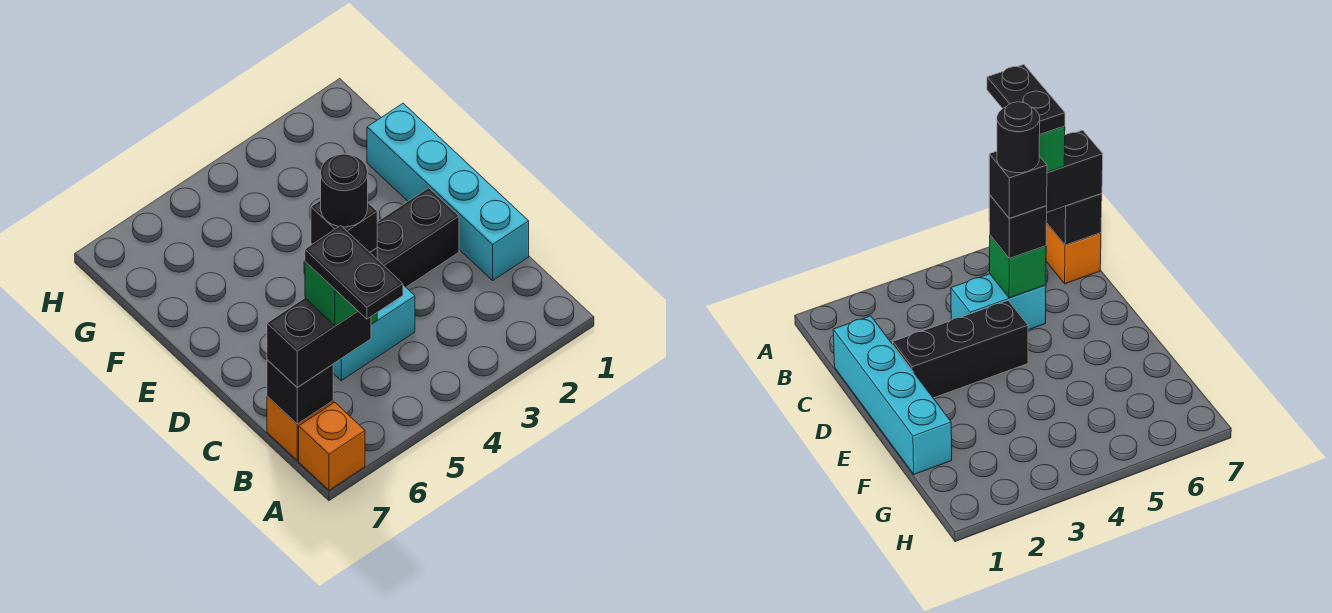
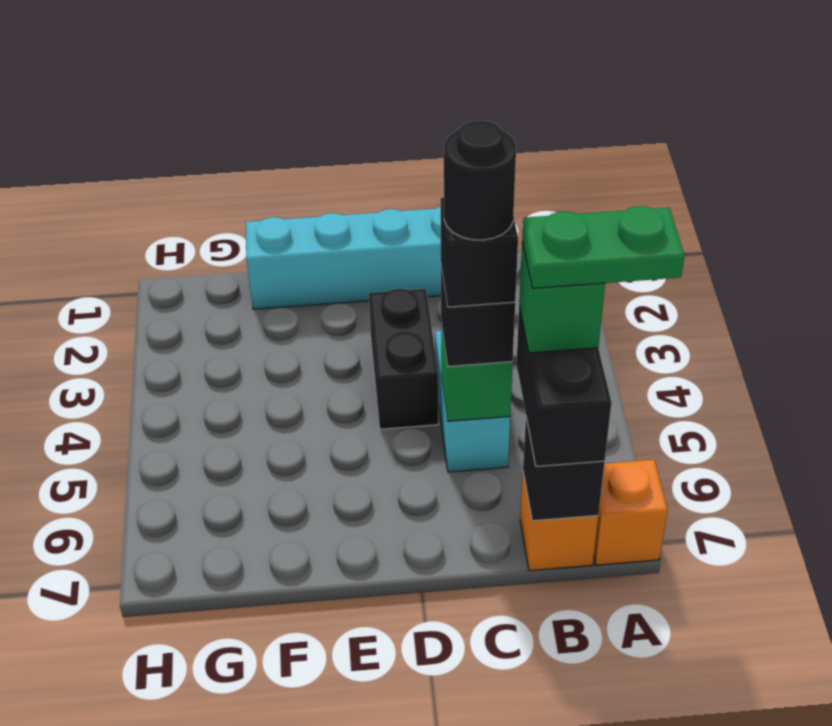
black 1x2 plate [305,226,403,319] -> green 1x2 plate [522,206,684,288]
black 1x3 brick [377,188,459,287] -> black 1x2 brick [369,289,438,429]

